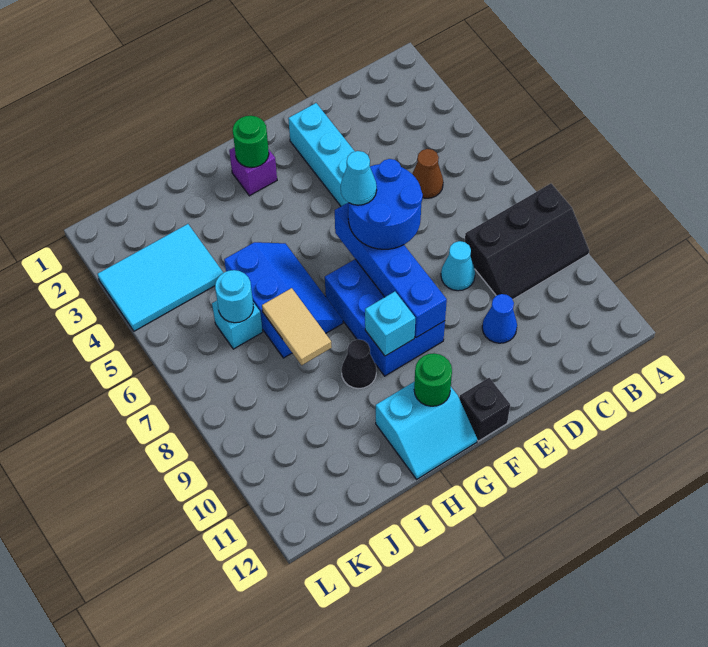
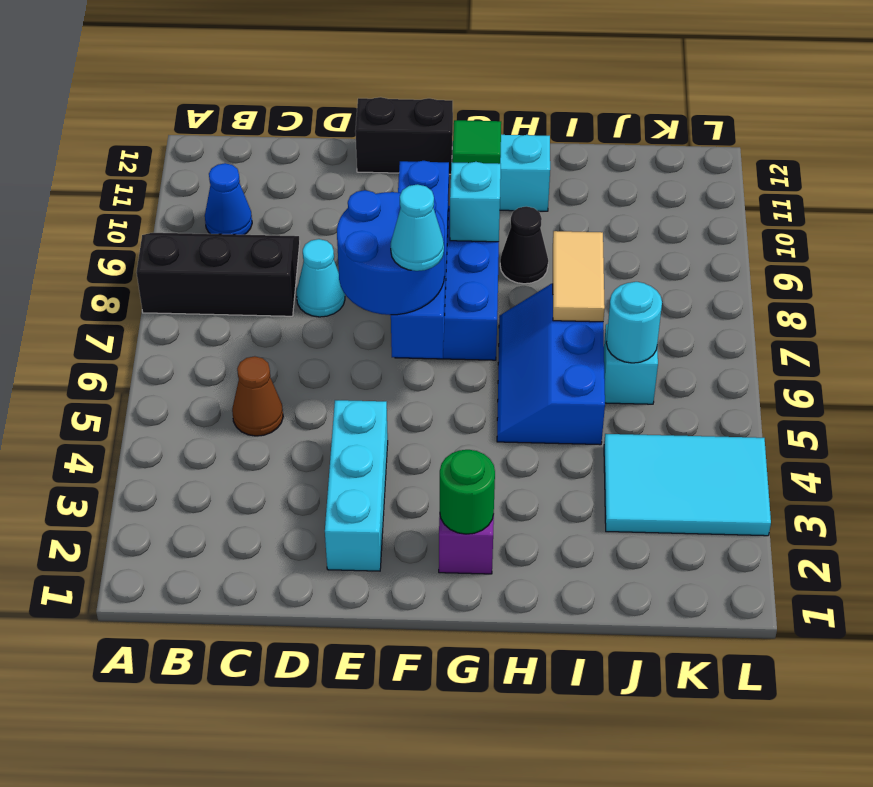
blue 1x1 cone [482,294,517,343] -> blue 1x1 cone moved to [205,163,252,235]
black 1x1 brick [460,378,510,441] -> black 1x2 brick [355,97,453,174]
green 1x1 round brick [414,353,452,406] -> green 1x1 tile [453,120,501,164]

